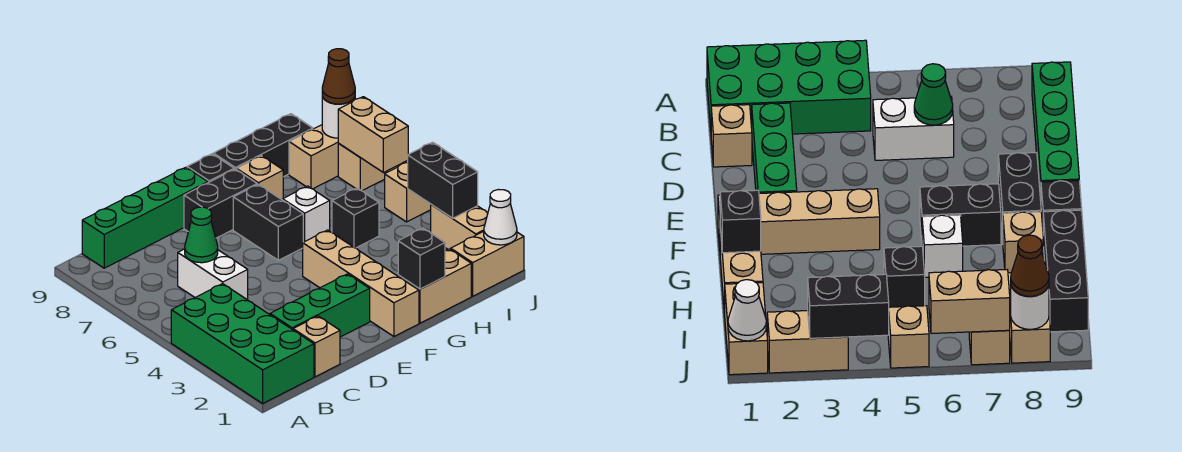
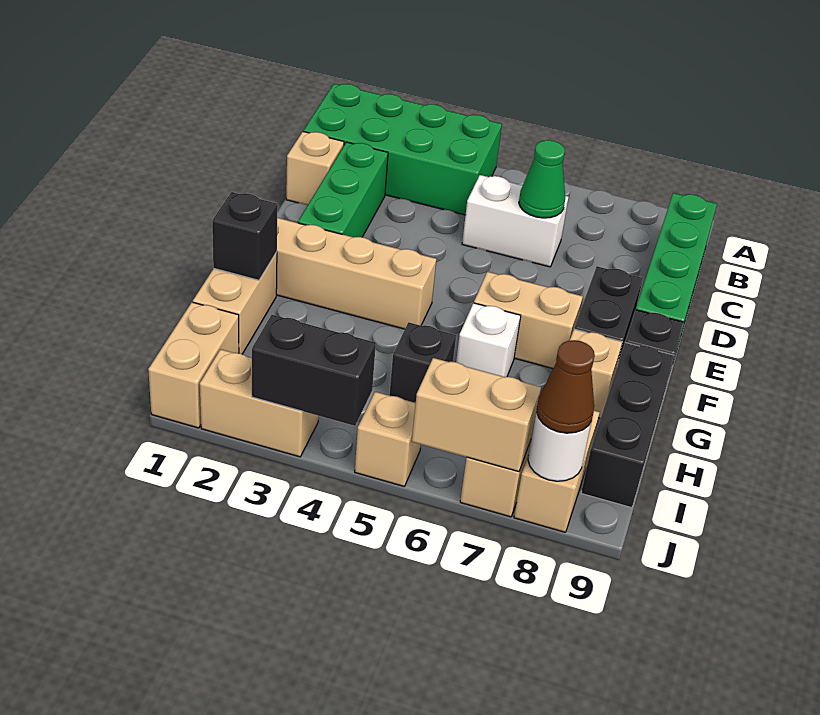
black 1x2 brick [233,184,303,260] -> tan 1x2 brick [474,272,583,369]
white 1x1 cone [484,190,517,245] -> none

